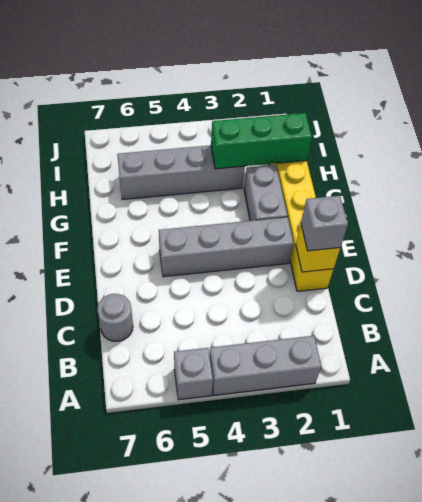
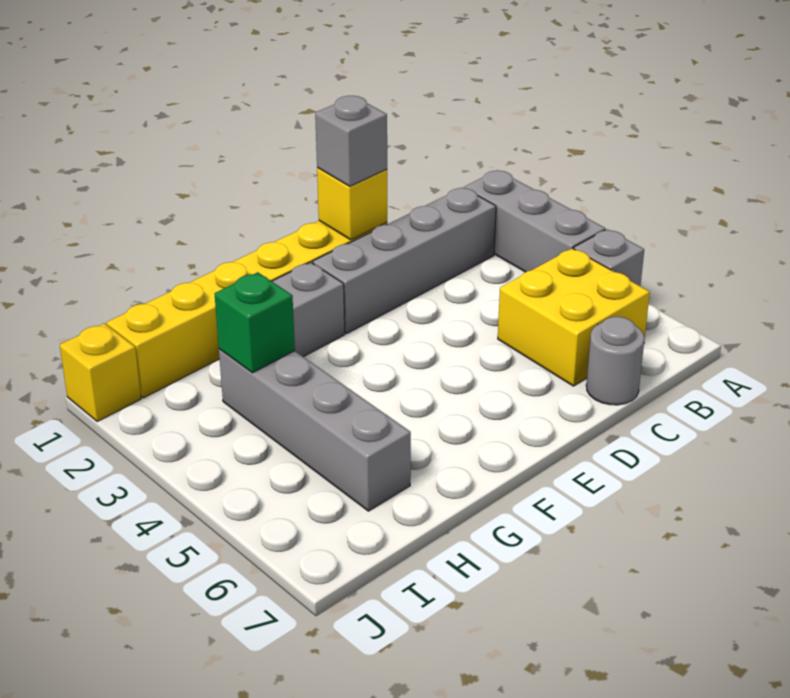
none -> yellow 2x2 brick [498,248,650,386]
grey 1x4 brick [159,217,294,277] -> grey 1x4 brick turned to [313,187,496,334]
green 1x3 brick [211,113,312,169] -> green 1x1 brick [214,272,295,373]
none -> yellow 1x1 brick [60,323,141,421]

